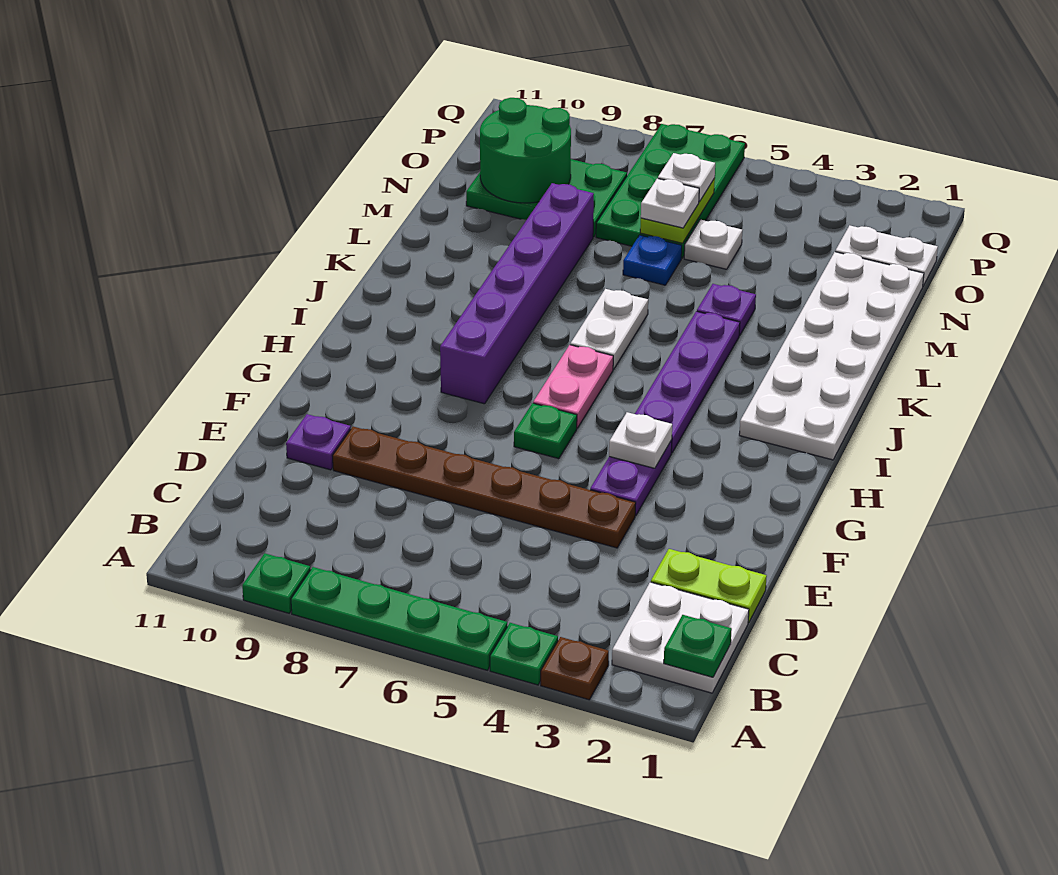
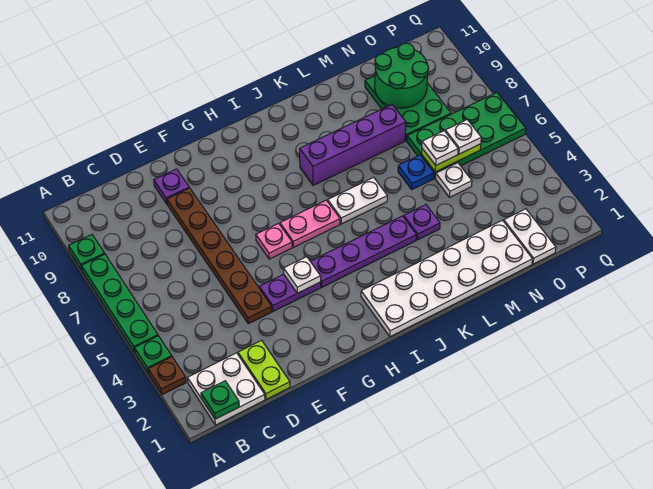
green 1x1 plate [514,403,577,459] -> pink 1x1 plate [256,223,292,259]
purple 1x6 brick [440,183,594,404] -> purple 1x4 brick [300,105,406,185]

